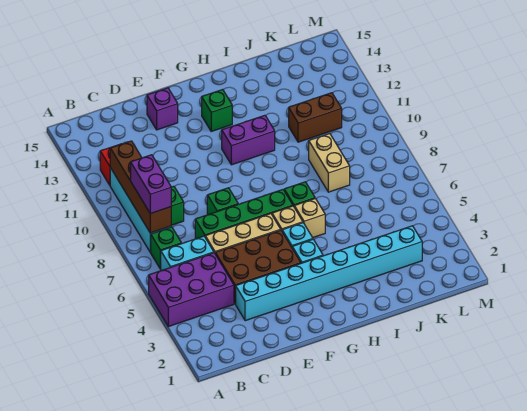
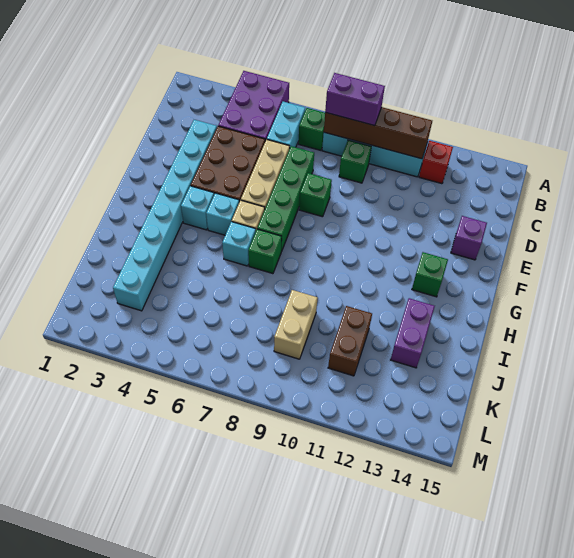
purple 1x2 brick [222,115,275,165] -> purple 1x2 brick moved to [391,298,435,368]
tan 1x1 brick [294,199,325,238] -> cyan 1x1 brick [222,222,256,266]
tan 1x2 brick [309,134,350,192] -> tan 1x2 brick turned to [274,290,317,359]

